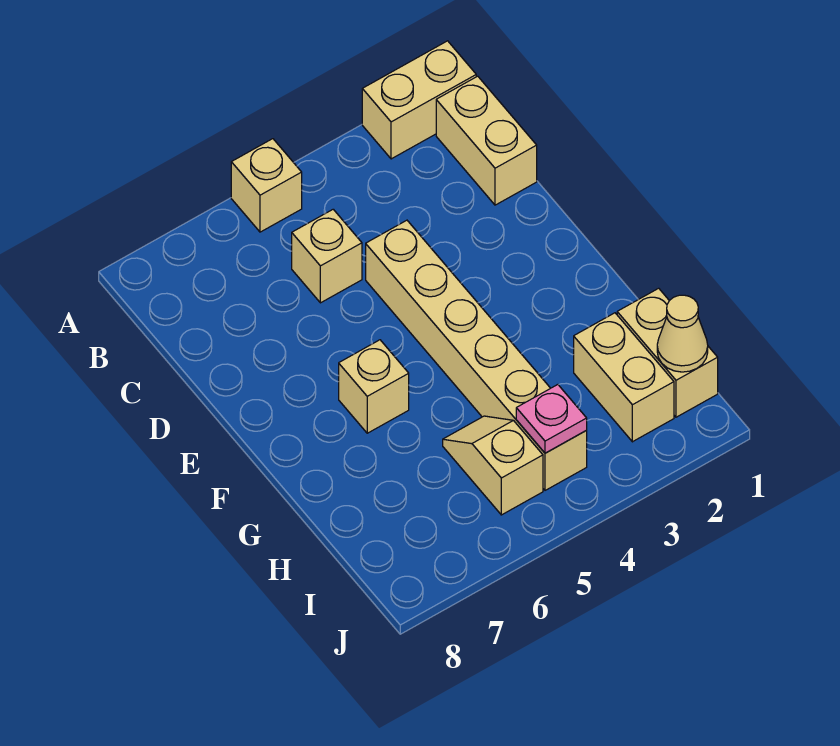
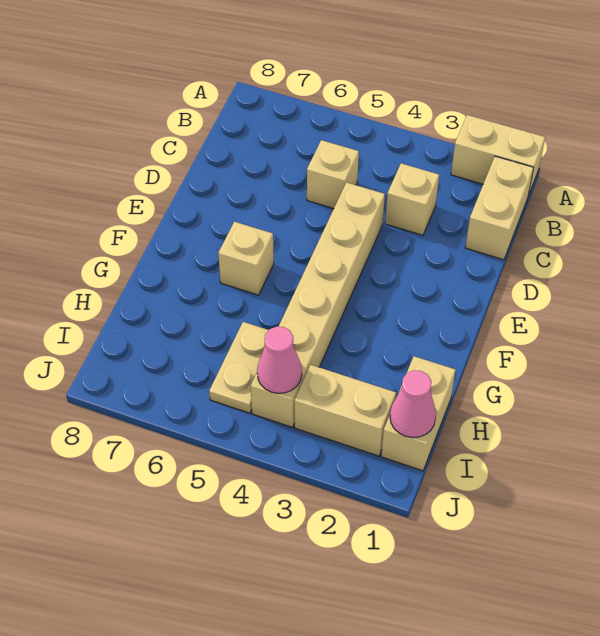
tan 1x1 brick [231,139,302,232] -> tan 1x1 brick moved to [385,163,439,235]
tan 1x2 brick [574,313,674,442] -> tan 1x2 brick turned to [294,365,396,456]
tan 1x2 slope [443,416,543,515] -> tan 1x2 plate [209,322,269,413]
tan 1x1 cone [657,295,708,372] -> pink 1x1 cone [390,370,436,438]
pink 1x1 plate [516,385,587,453] -> pink 1x1 cone [257,327,302,393]

